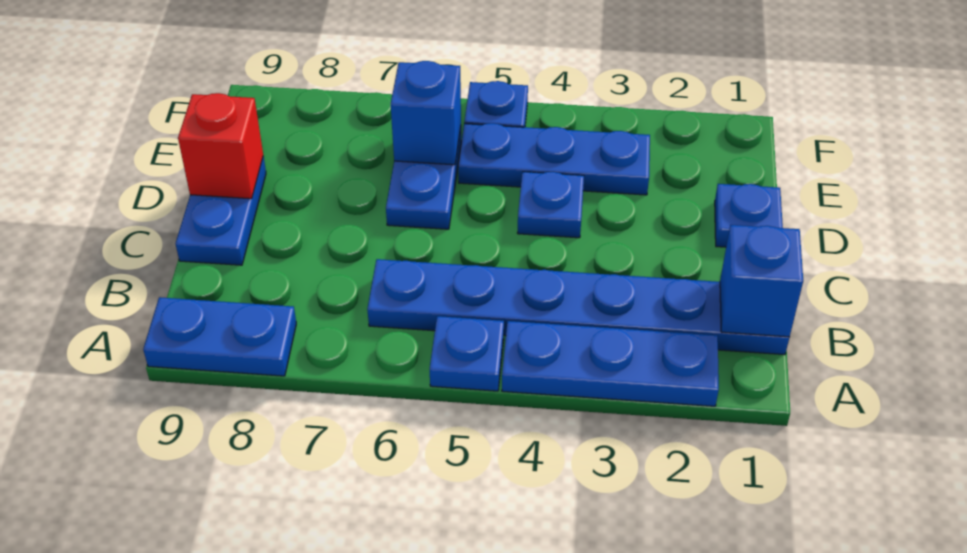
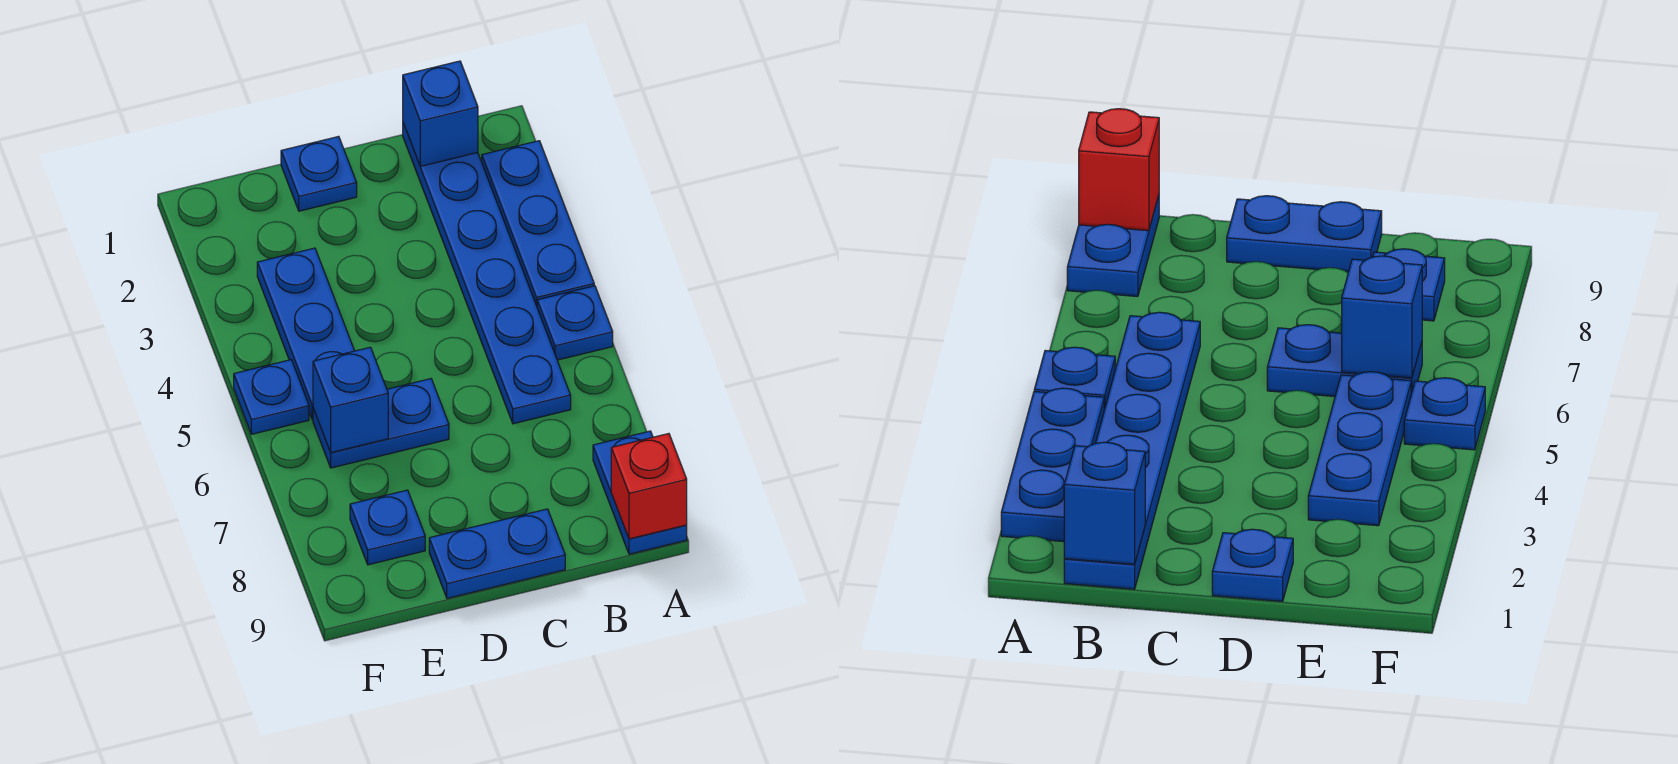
blue 1x1 plate [518,172,584,238] -> blue 1x1 plate moved to [350,490,425,565]
red 1x1 brick [178,93,263,199] -> red 1x1 brick moved to [611,434,687,539]

